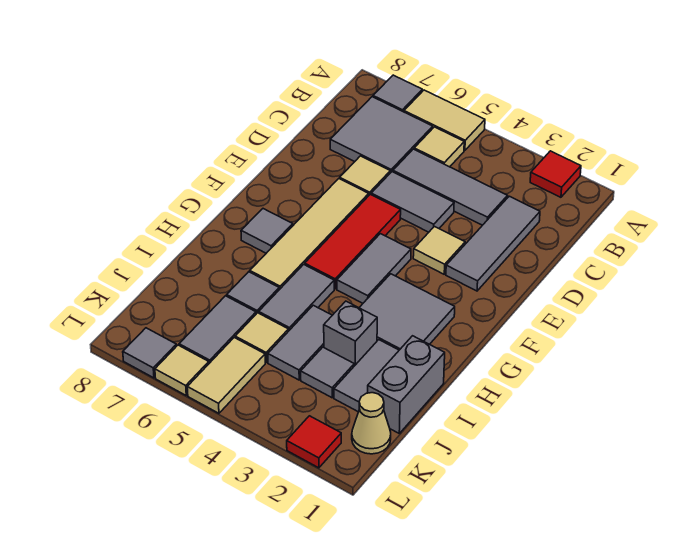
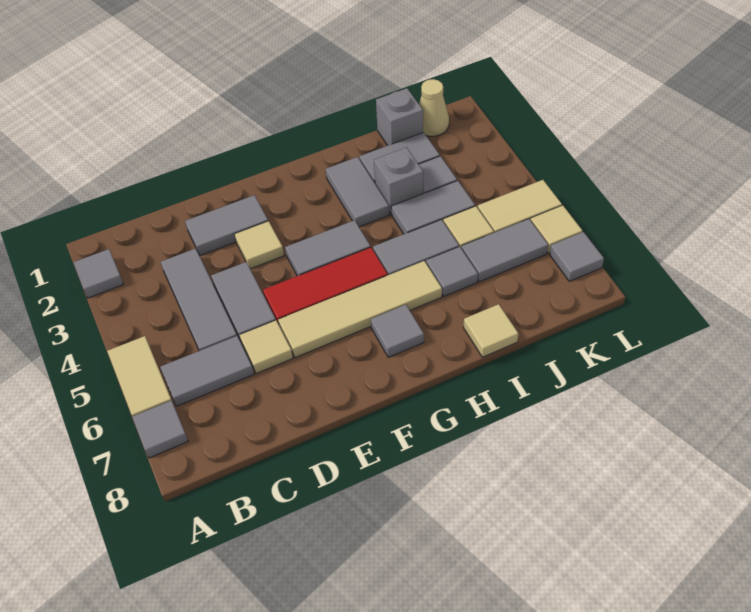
red 1x1 tile [530,151,581,197] -> grey 1x1 tile [73,249,123,298]
tan 1x1 tile [414,127,464,167] -> tan 1x1 tile moved to [463,304,518,357]
grey 2x2 tile [330,97,433,173] -> grey 1x2 tile [160,336,254,406]
grey 1x3 tile [446,196,540,291] -> grey 1x2 tile [185,195,268,255]
grey 2x2 tile [359,274,455,350] -> grey 1x2 tile [326,157,389,227]
grey 1x2 brick [368,336,445,433] -> grey 1x1 brick [376,88,423,146]
red 1x1 tile [287,416,341,468] -> none

